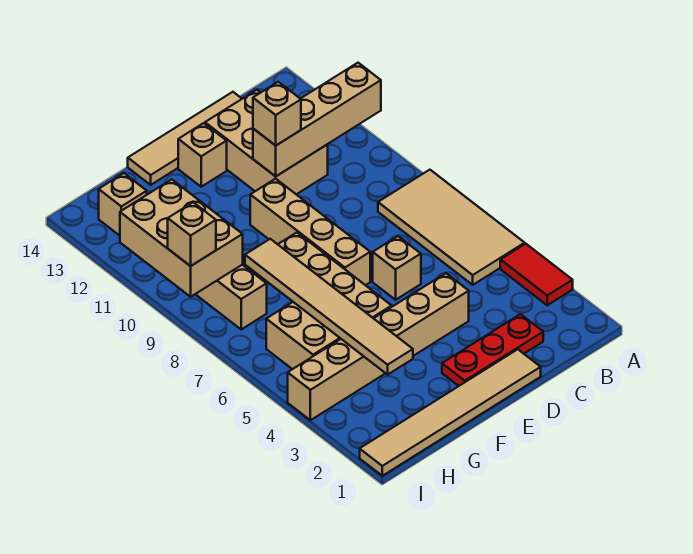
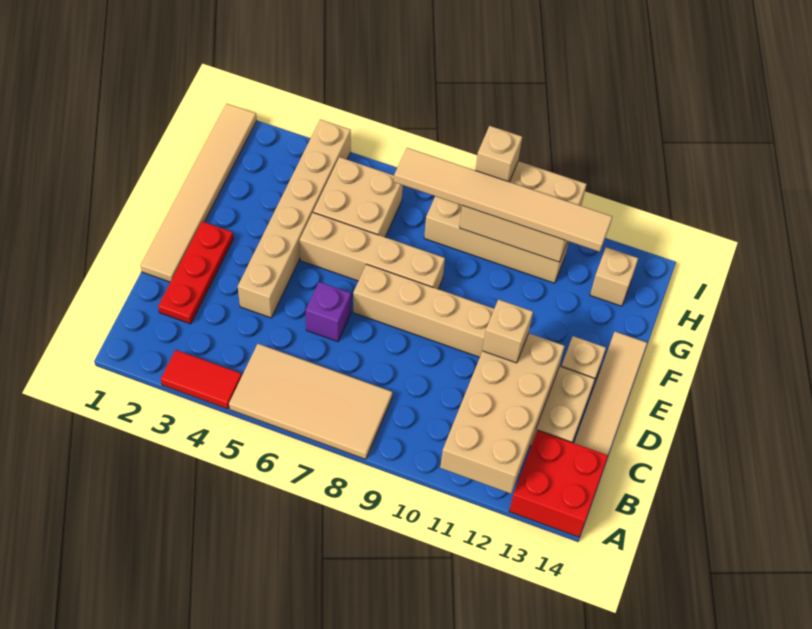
tan 1x4 brick [253,63,381,176] -> tan 2x4 brick [440,333,564,494]
none -> red 2x2 brick [509,430,608,537]
tan 1x1 brick [373,236,421,300] -> purple 1x1 brick [306,282,351,342]
tan 1x6 tile [245,239,413,374] -> tan 1x6 tile moved to [394,148,612,252]

